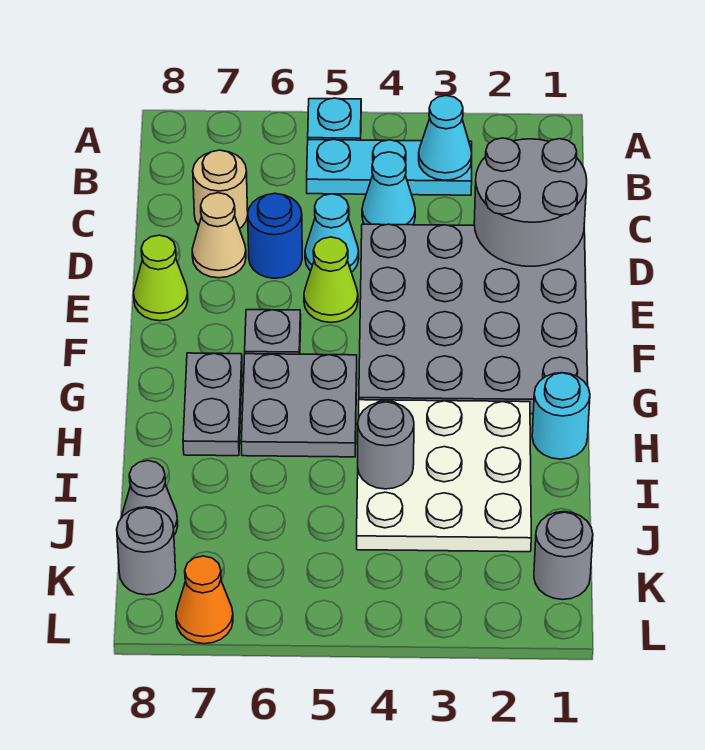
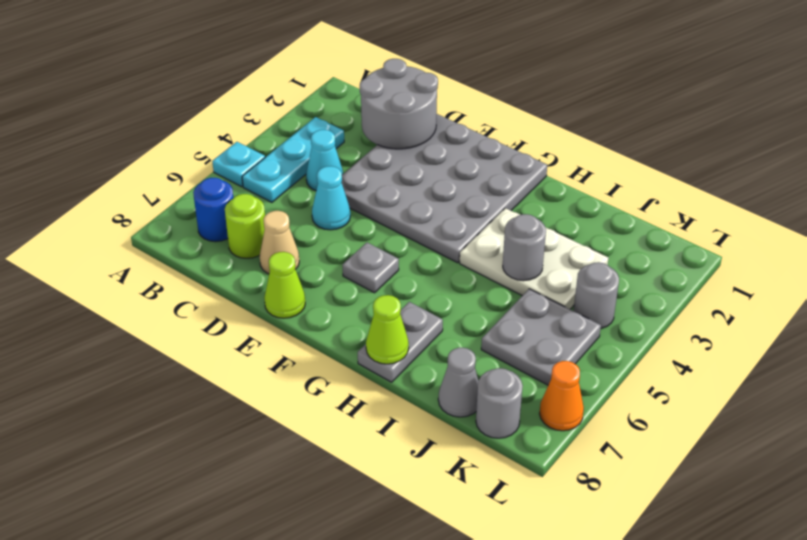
cyan 1x1 cone [419,96,472,180] -> none
tan 1x1 round brick [193,150,248,229] -> lime 1x1 round brick [225,194,265,258]
blue 1x1 round brick [248,193,302,278] -> blue 1x1 round brick moved to [193,178,233,242]
lime 1x1 cone [304,237,358,322] -> lime 1x1 cone moved to [366,295,409,364]
grey 2x2 plate [241,354,357,457] -> grey 2x2 plate moved to [481,289,601,385]
grey 1x2 plate [183,353,242,456] -> grey 1x2 plate turned to [358,302,443,382]
cyan 1x1 round brick [532,373,590,459] -> none
white 3x3 plate [357,400,531,552] -> white 2x3 plate [460,208,608,309]
grey 1x1 round brick [534,512,593,600] -> grey 1x1 round brick moved to [574,262,619,329]

